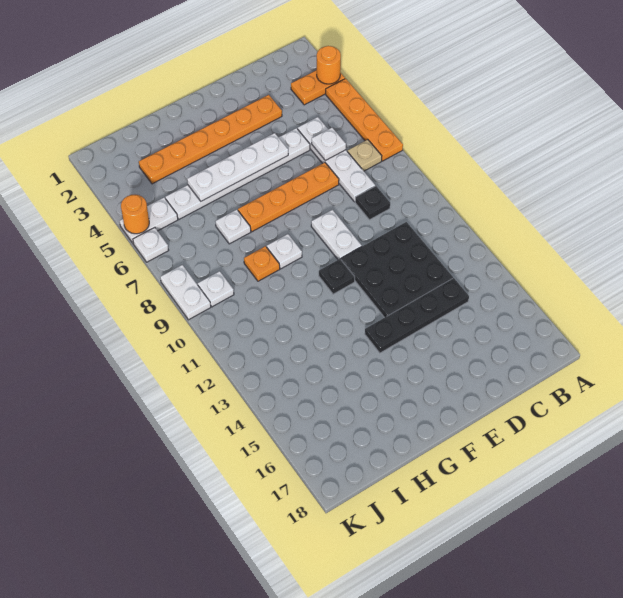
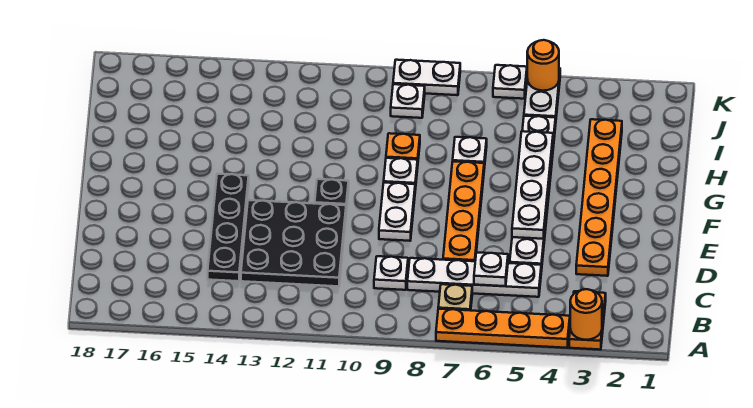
black 1x1 plate [355,186,390,220] -> white 1x1 plate [374,256,408,290]
white 1x2 plate [311,210,362,260] -> white 1x2 plate turned to [379,183,415,241]

